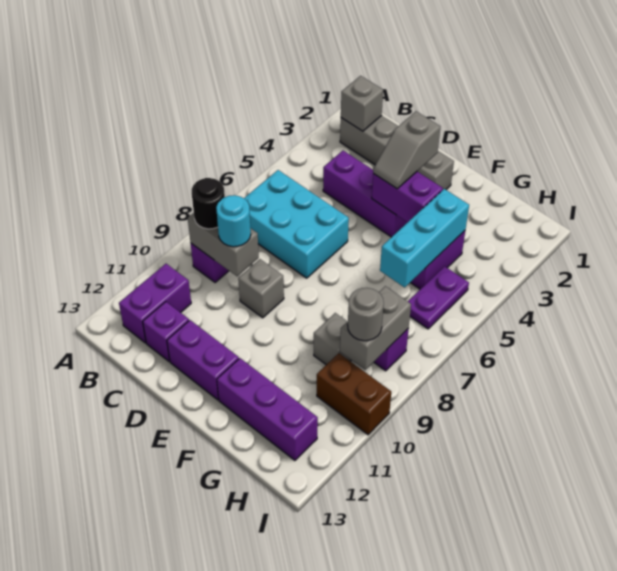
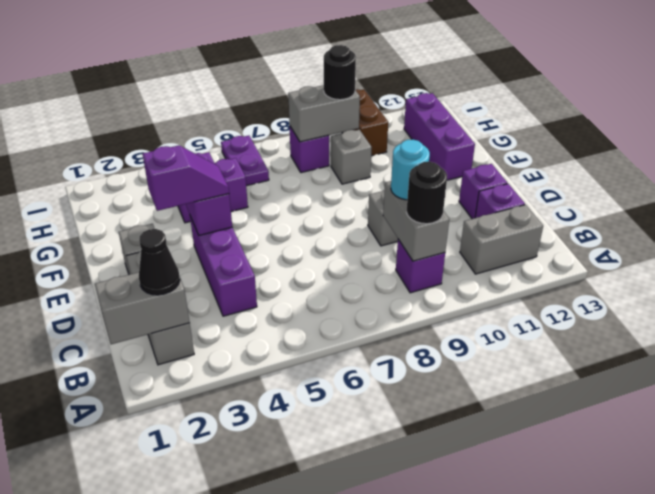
grey 1x1 brick [341,76,383,131] -> grey 1x2 brick [95,272,190,344]
none -> black 1x1 cone [139,229,180,295]
cyan 2x3 brick [244,170,349,278] -> none
purple 1x2 brick [119,264,191,343] -> grey 1x2 brick [460,205,543,274]
purple 1x2 brick [167,320,239,400] -> purple 1x1 brick [459,164,507,219]
grey 1x2 slope [373,111,440,189] -> purple 1x2 slope [143,145,229,211]
cyan 1x3 brick [380,189,469,287] -> none
purple 1x2 plate [408,266,469,329] -> purple 1x2 plate turned to [221,136,269,186]
grey 1x1 round brick [348,288,384,341] -> black 1x1 round brick [324,45,356,100]

